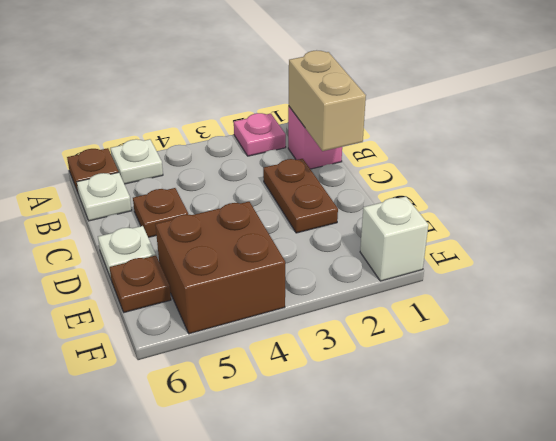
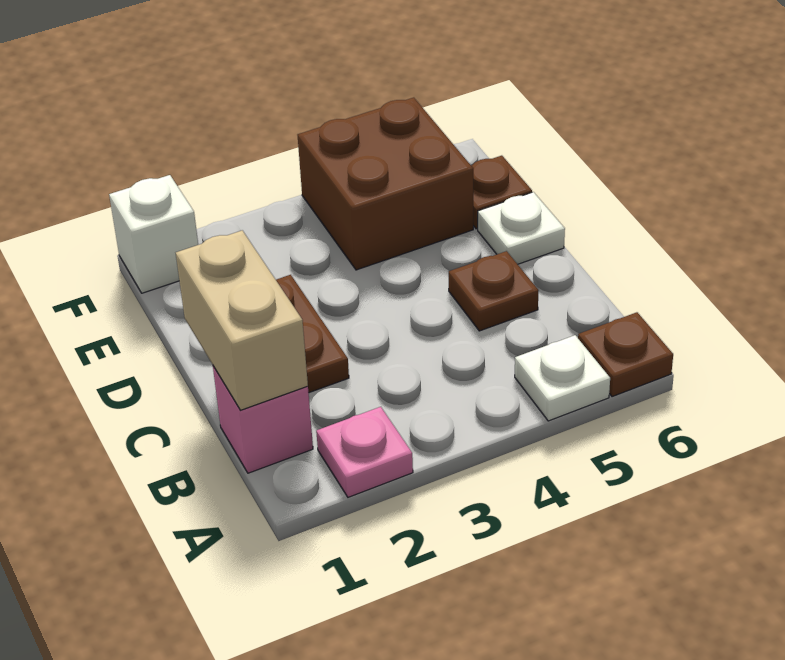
white 1x1 plate [77,172,132,221] -> none

